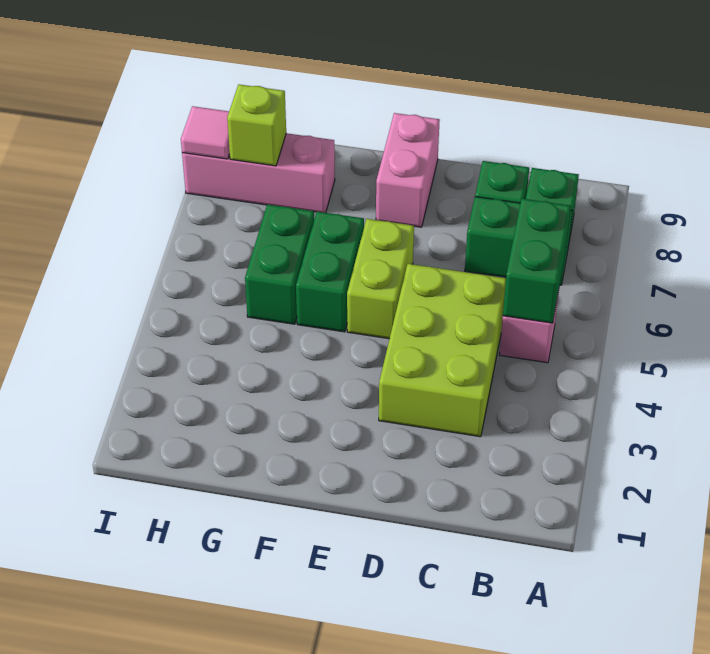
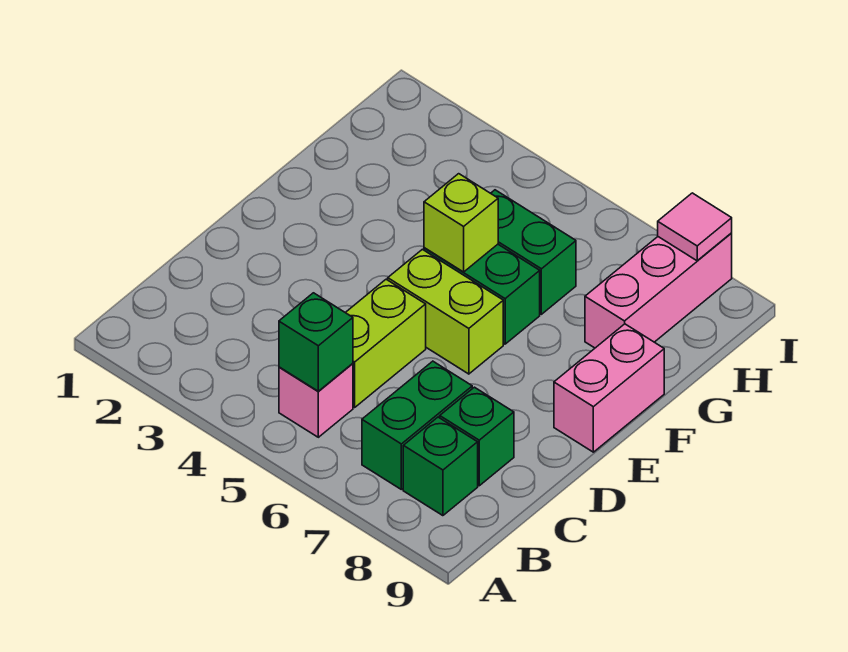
green 1x2 brick [503,199,571,323] -> green 1x1 brick [279,293,353,391]
lime 2x3 brick [379,264,506,437] -> lime 1x2 brick [345,279,426,407]
pink 1x2 brick [376,113,440,227] -> pink 1x2 brick turned to [554,324,664,452]
lime 1x1 brick [227,84,286,166] -> lime 1x1 brick moved to [424,174,498,272]

